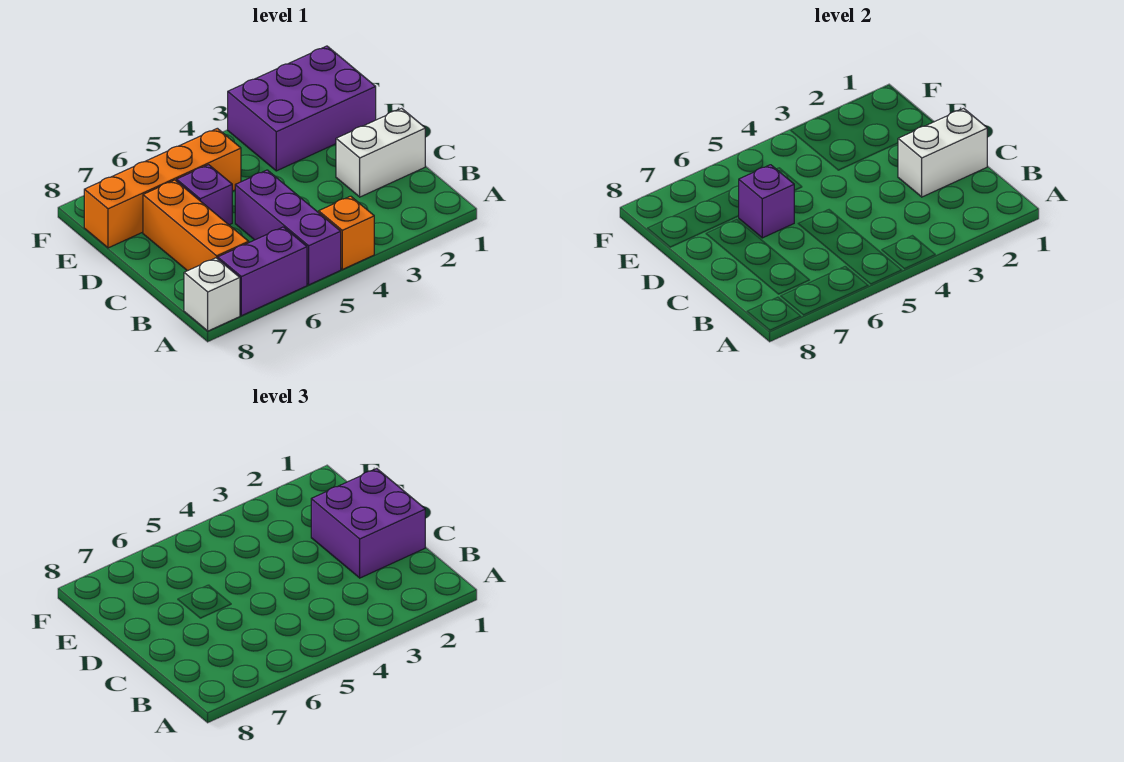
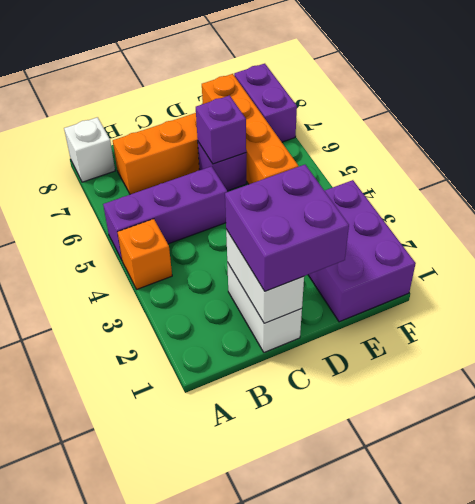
purple 1x2 brick [218,227,307,316] -> purple 1x2 brick moved to [234,64,297,142]

